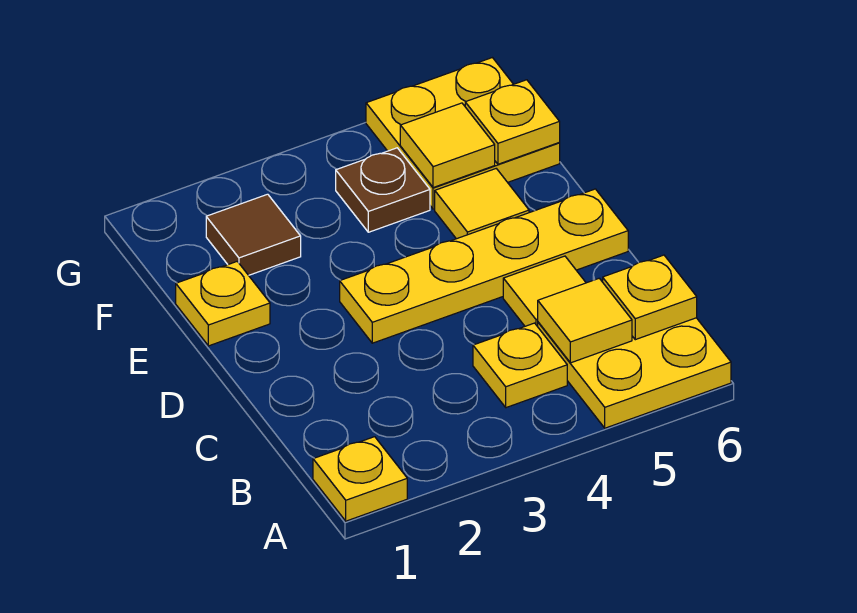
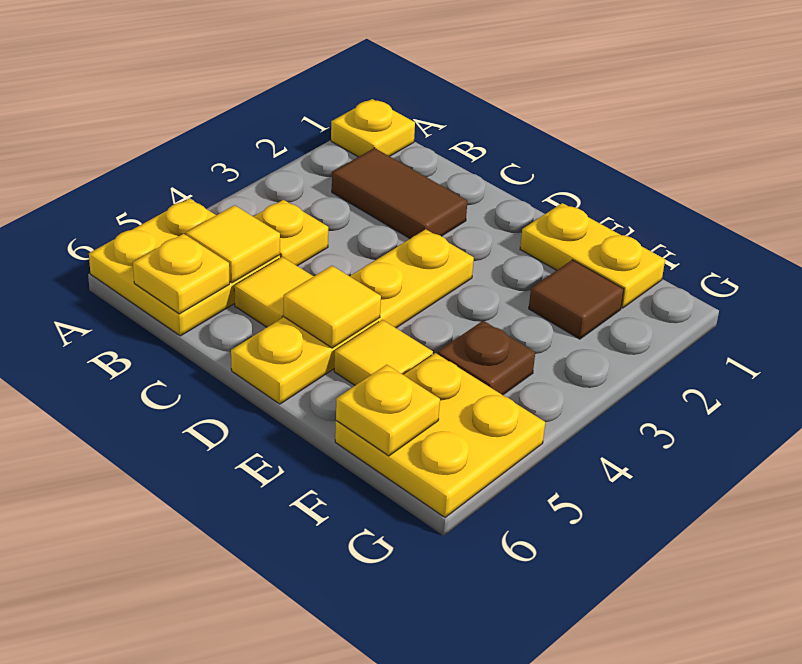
none -> brown 1x2 tile [332,148,467,239]
yellow 1x1 plate [176,261,270,346] -> yellow 1x2 plate [520,203,665,308]
yellow 1x1 tile [400,103,495,188] -> yellow 1x1 tile moved to [284,266,381,348]

